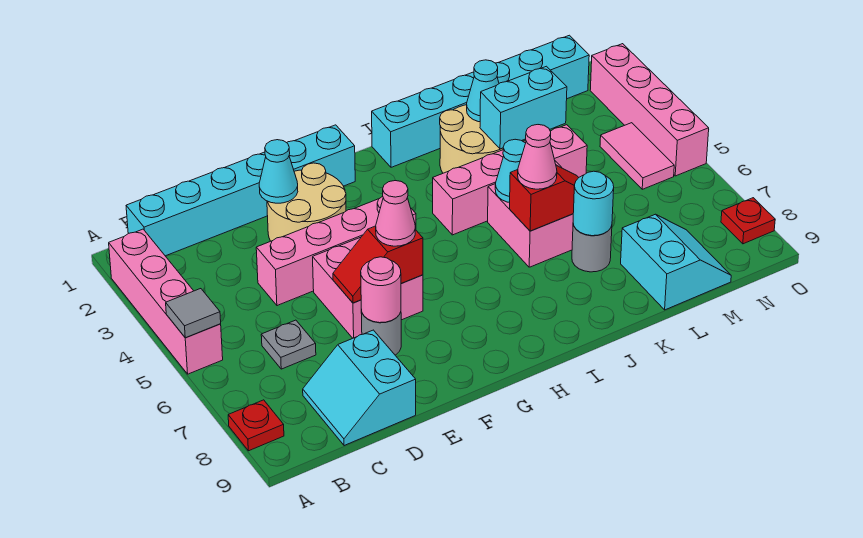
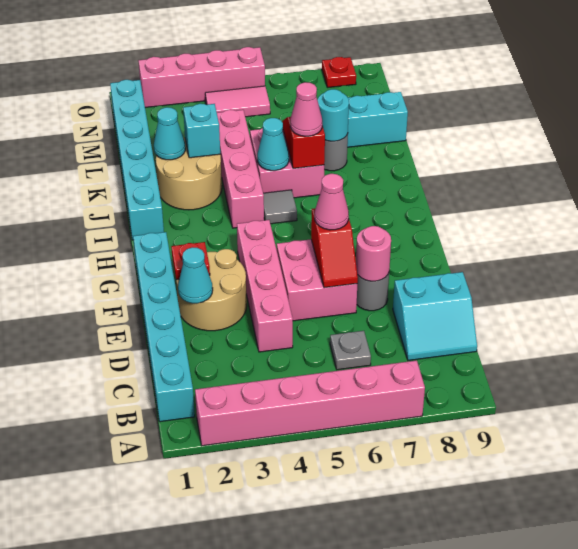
pink 1x4 brick [109,229,223,374] -> pink 1x6 brick [195,360,425,446]
grey 1x1 tile [166,289,221,338] -> grey 1x1 tile moved to [263,190,297,224]
red 1x1 plate [228,400,284,451] -> red 1x1 plate moved to [171,242,210,280]
cyan 1x2 brick [480,66,567,149] -> cyan 1x1 brick [183,104,220,158]

